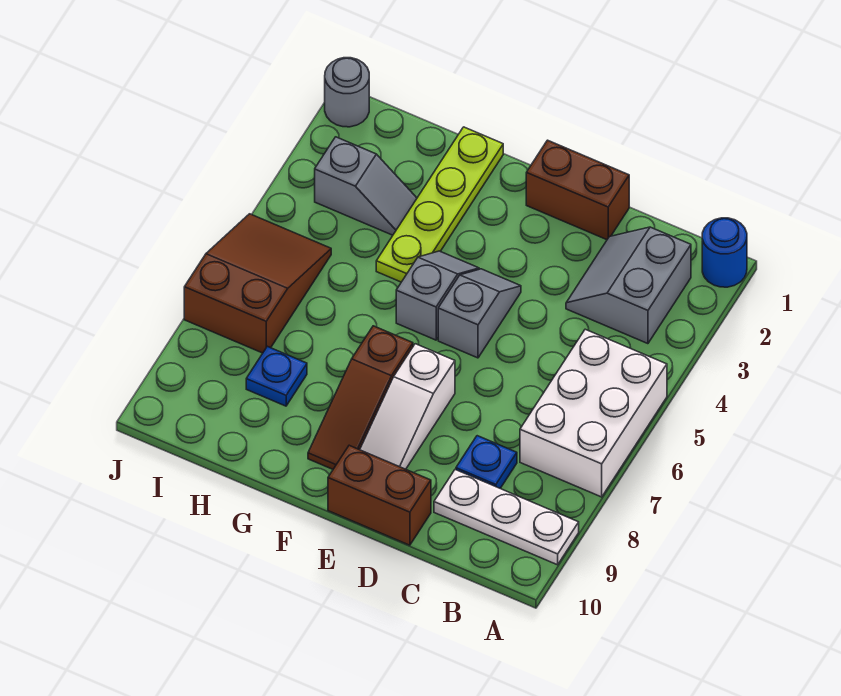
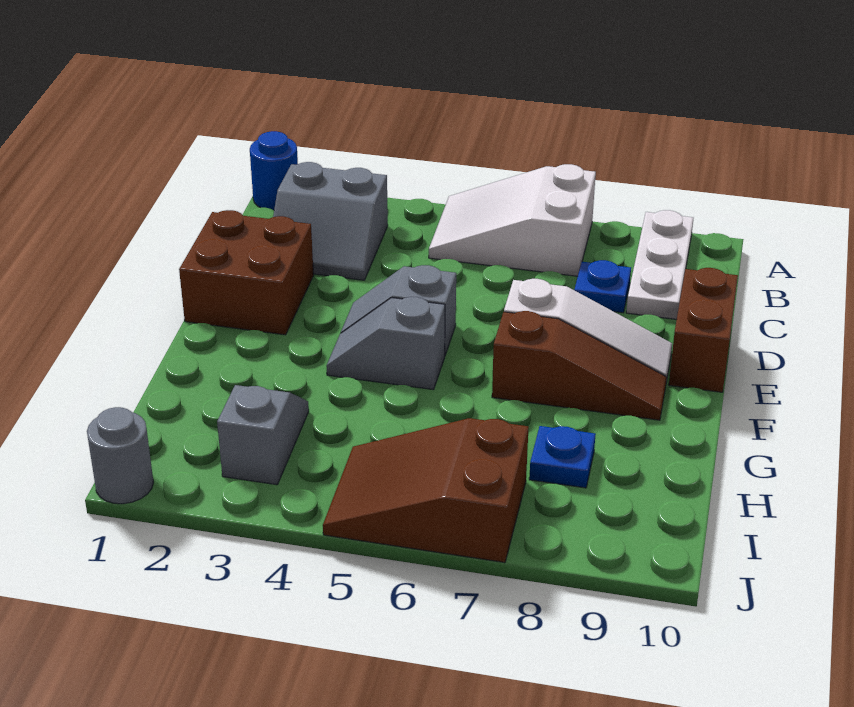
white 2x3 brick [520,329,667,497] -> white 2x3 slope [429,164,596,276]
brown 1x2 brick [526,140,629,240] -> brown 2x2 brick [179,210,314,335]
lime 1x4 plate [376,127,503,282] -> none

